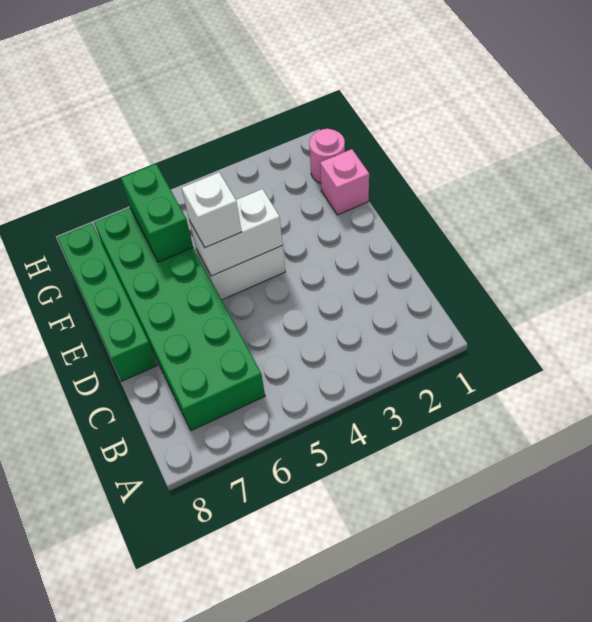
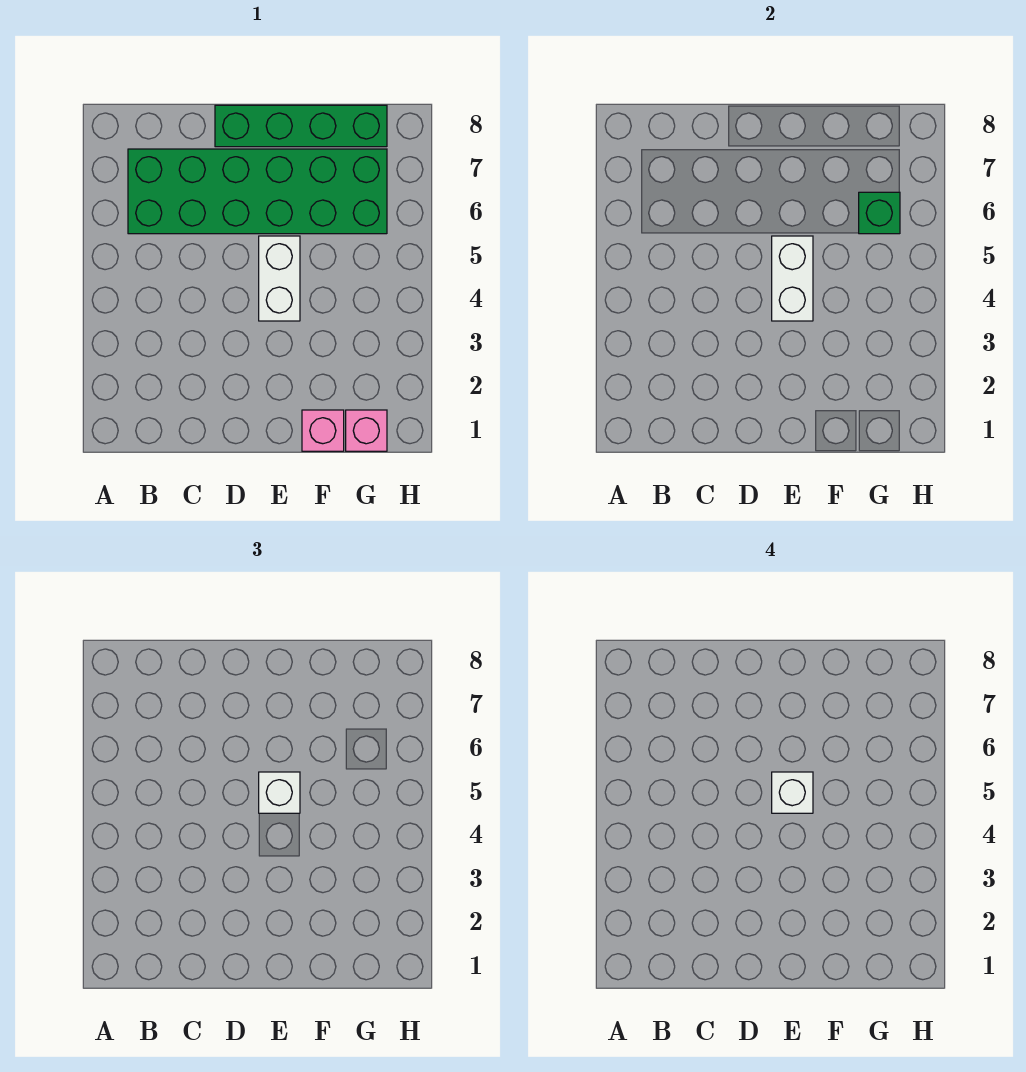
none -> white 1x1 brick [772,772,813,813]
green 1x2 brick [121,164,193,262] -> green 1x1 brick [859,192,900,234]
pink 1x1 round brick [309,129,345,183] -> pink 1x1 brick [346,410,387,451]

